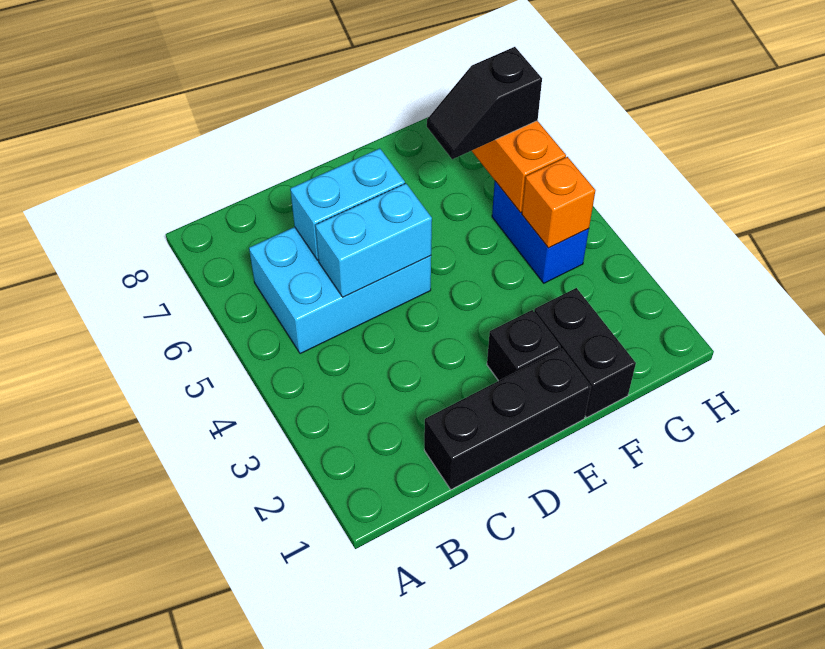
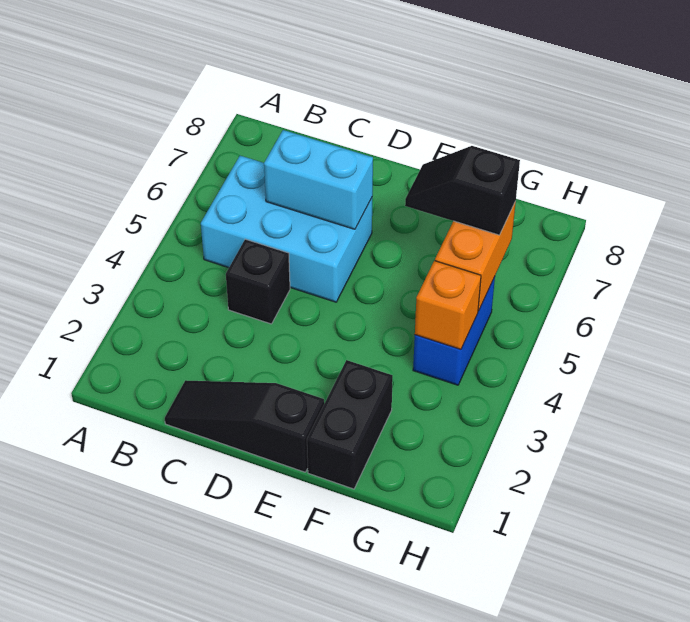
black 1x3 brick [424,349,591,490] -> black 1x3 slope [165,380,324,472]
cyan 1x2 brick [315,184,432,297] -> none
black 1x1 brick [487,310,560,381] -> black 1x1 brick moved to [226,239,290,324]

